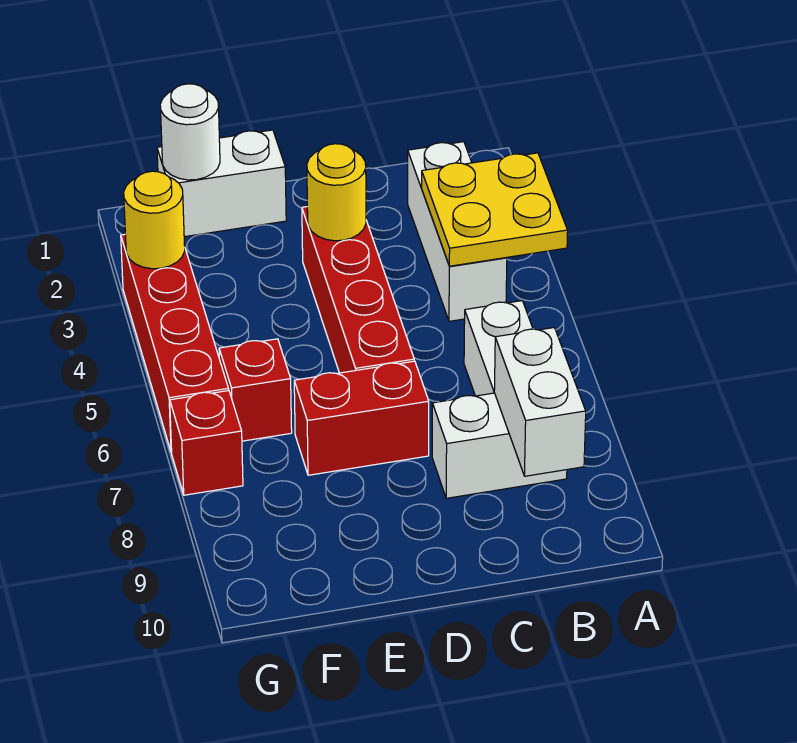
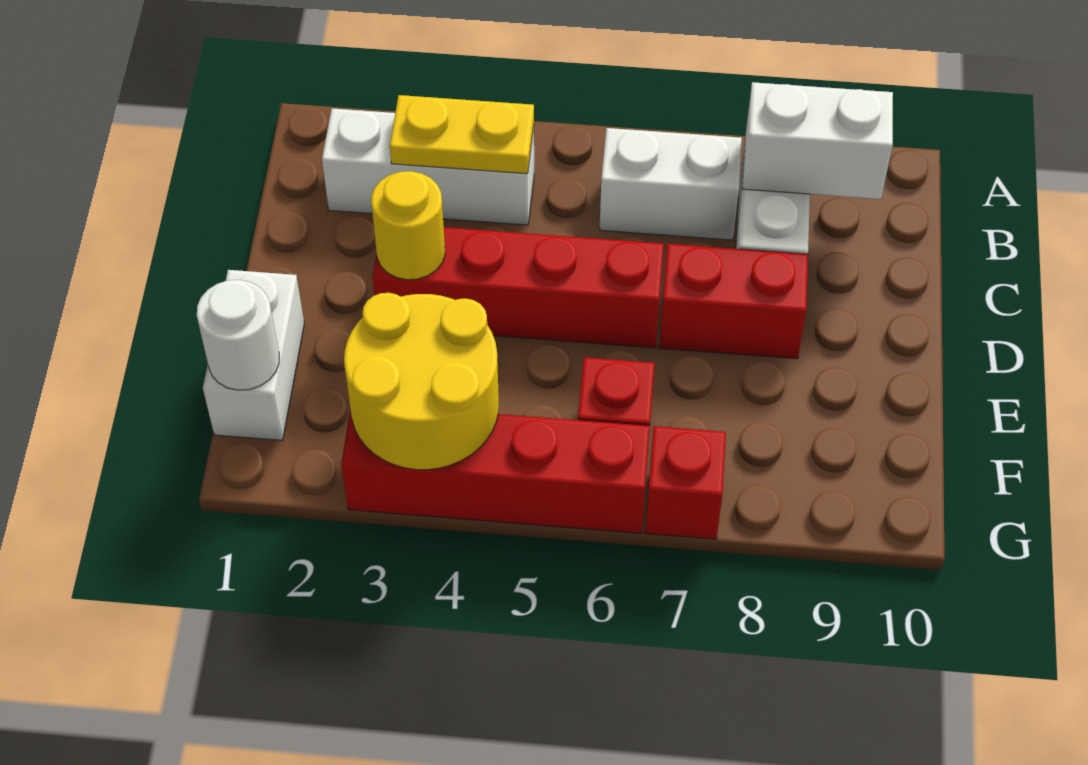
yellow 2x2 plate [422,153,568,266] -> yellow 1x2 plate [390,95,534,174]
red 1x2 brick [294,361,429,475] -> red 1x2 brick turned to [659,244,808,359]
yellow 1x1 round brick [124,171,185,269] -> yellow 2x2 round brick [344,293,499,470]

